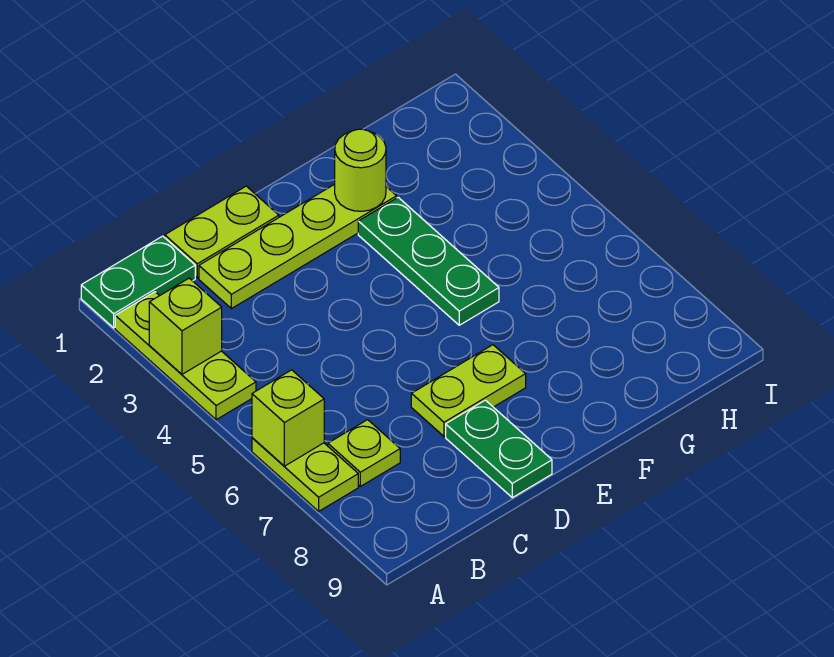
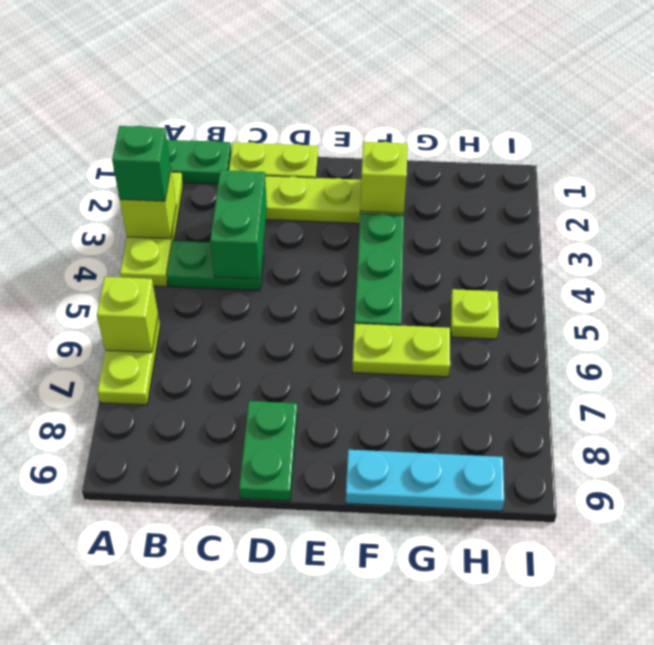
none -> green 1x1 brick [112,126,171,201]
none -> green 1x2 plate [167,241,264,291]
lime 1x1 plate [328,420,400,486] -> lime 1x1 plate moved to [451,289,499,339]
none -> green 1x2 brick [210,170,267,279]
lime 1x2 plate [411,345,526,436] -> lime 1x2 plate moved to [352,324,450,377]
lime 1x1 round brick [335,129,386,211] -> lime 1x1 brick [360,142,407,213]
none -> cyan 1x3 plate [346,450,504,511]

